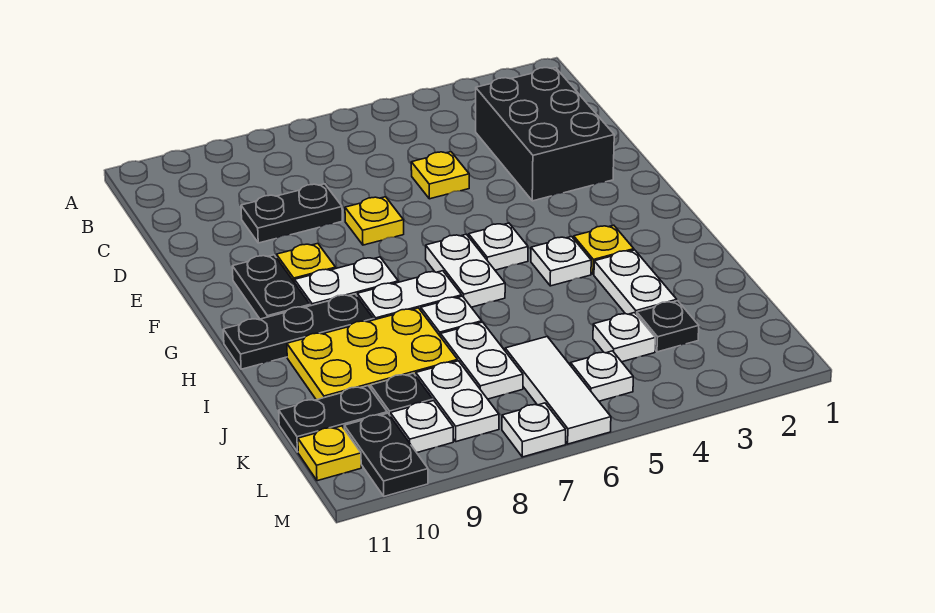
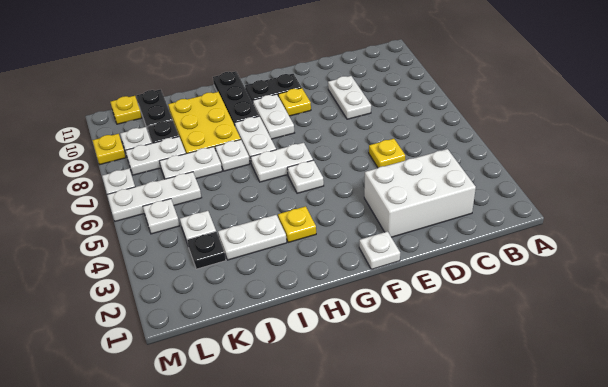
black 2x3 brick [476,68,614,201] -> white 2x3 brick [364,149,476,237]
black 1x2 plate [241,184,342,243] -> white 1x2 plate [328,76,371,119]
yellow 1x1 plate [345,197,404,245] -> yellow 1x1 plate moved to [92,134,126,165]
white 1x1 plate [531,237,591,286] -> white 1x1 plate moved to [359,231,400,269]
white 1x3 tile [505,337,611,444] -> white 1x3 plate [107,172,202,221]
black 1x2 plate [344,413,428,496] -> none

